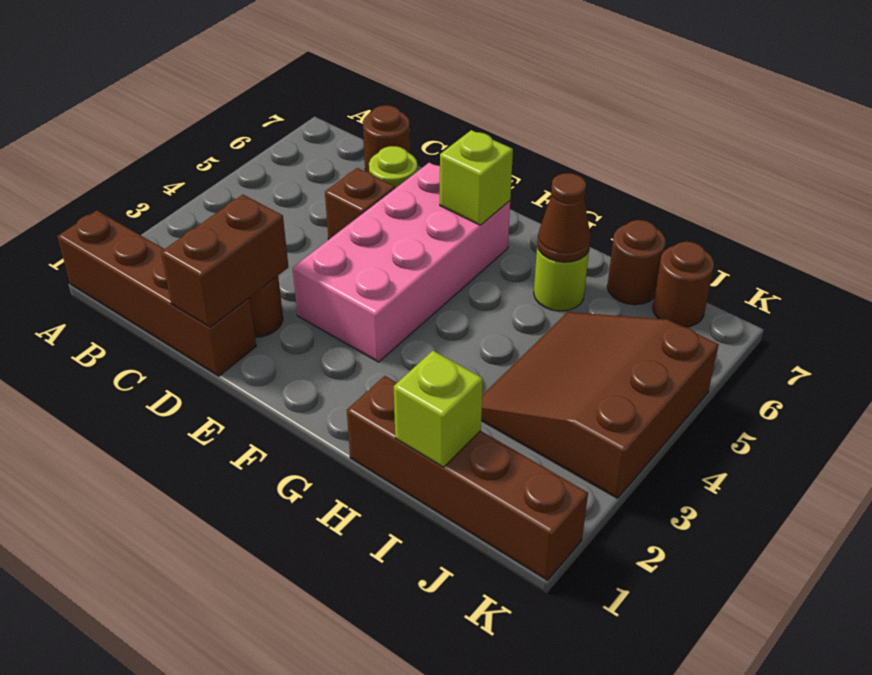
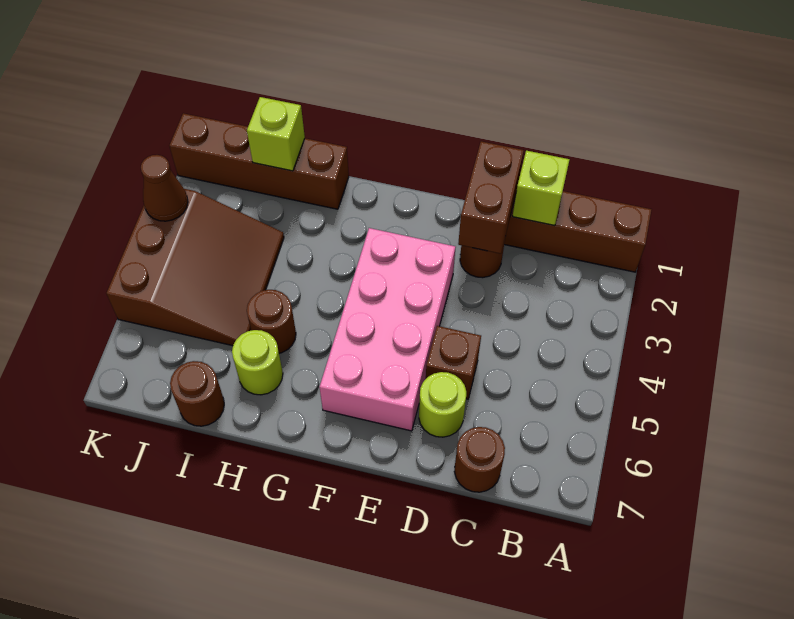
lime 1x1 brick [440,130,513,225] -> lime 1x1 brick moved to [513,151,570,226]
brown 1x1 cone [537,173,591,262] -> brown 1x1 cone moved to [141,155,188,221]
brown 1x1 round brick [653,242,714,327] -> brown 1x1 round brick moved to [247,290,296,353]

